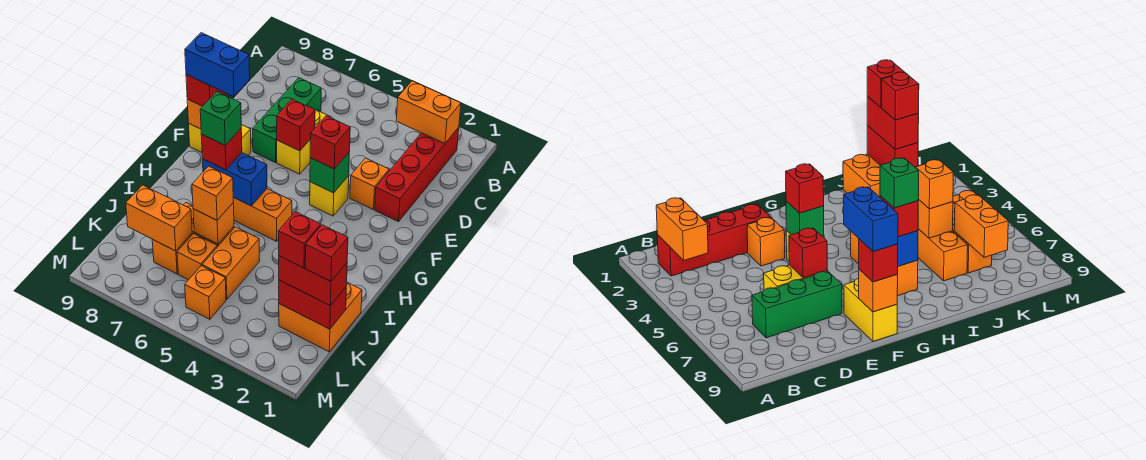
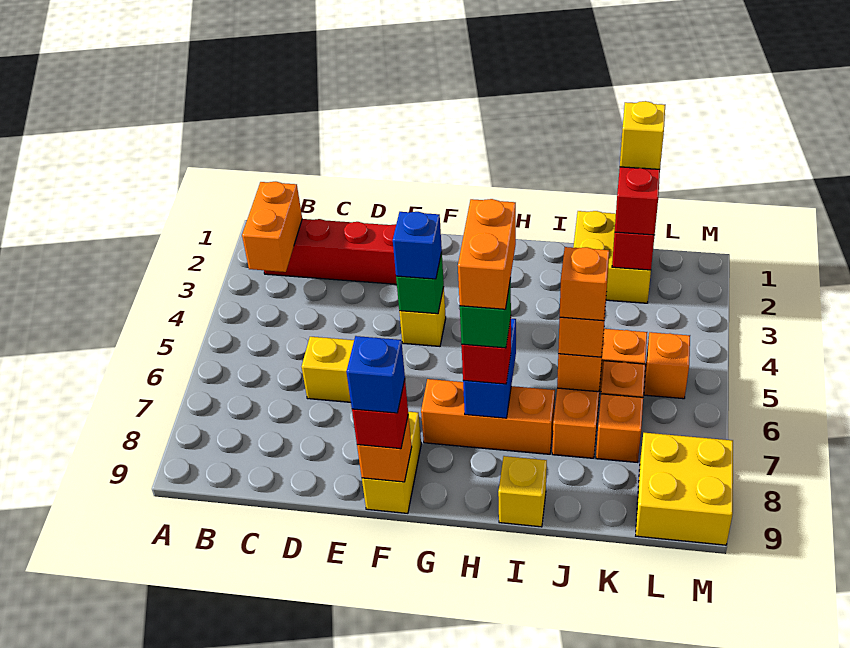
green 1x3 brick [253,78,321,163] -> none
orange 1x1 brick [350,158,389,210] -> orange 1x1 brick moved to [560,247,609,321]
red 1x1 brick [277,99,315,151] -> none
red 1x1 brick [310,116,350,169] -> blue 1x1 brick [393,212,442,279]
blue 1x2 brick [185,33,250,97] -> blue 1x1 brick [347,336,405,413]
orange 1x3 brick [233,189,292,241] -> orange 1x3 brick turned to [421,379,555,454]
none -> yellow 1x1 brick [498,456,547,527]
orange 2x2 brick [279,282,362,352] -> yellow 2x2 brick [573,211,651,303]
red 1x1 brick [305,225,348,281] -> yellow 1x1 brick [620,101,665,169]
red 1x1 brick [278,212,321,268] -> none
orange 1x2 brick [126,185,192,251] -> orange 1x2 brick moved to [458,199,516,309]
none -> yellow 2x2 brick [636,433,733,545]

